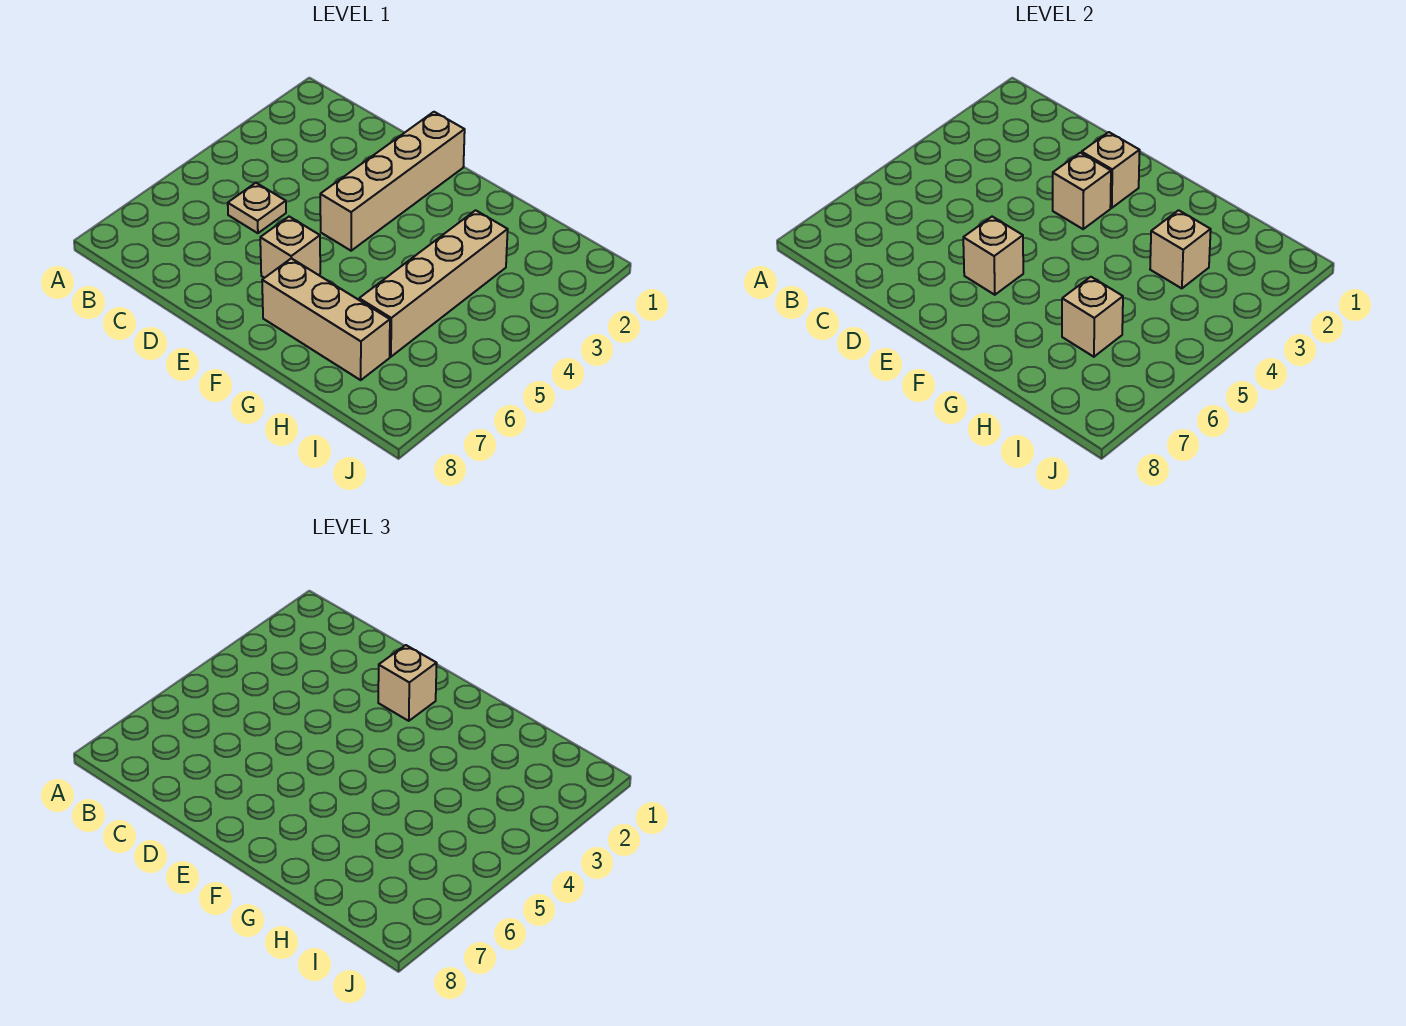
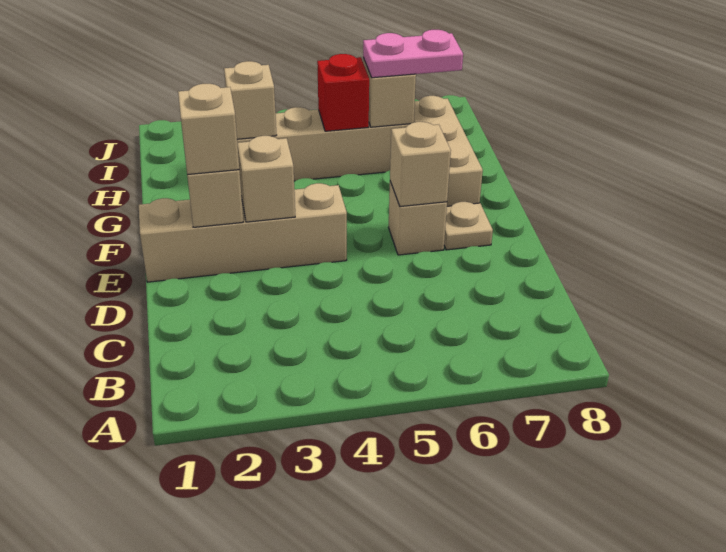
tan 1x1 plate [228,183,286,233] -> tan 1x1 plate moved to [444,202,493,250]
none -> red 1x1 brick [317,54,369,131]
none -> pink 1x2 plate [363,30,463,78]

